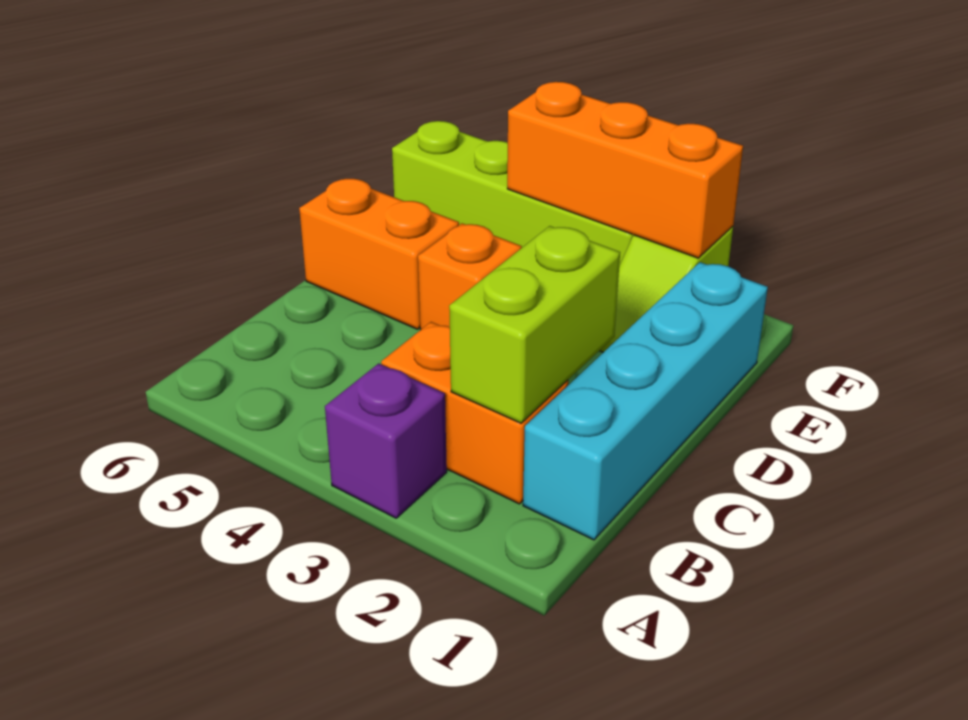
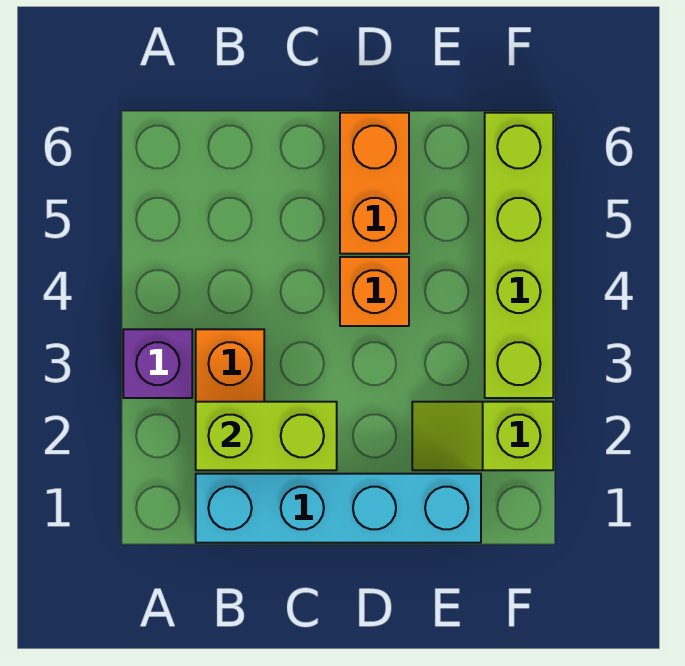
orange 1x3 brick [507,82,743,258] -> none

